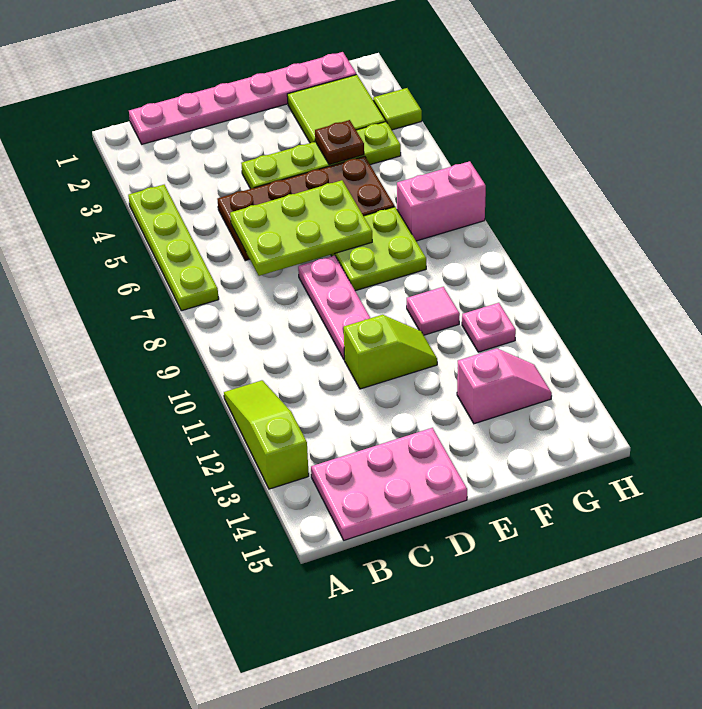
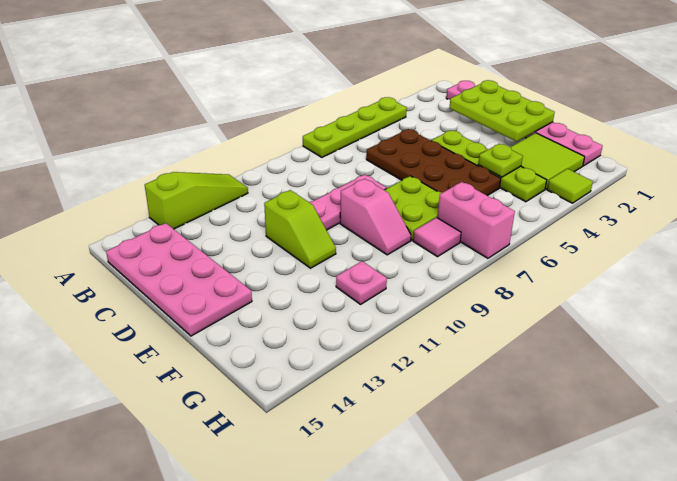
pink 2x3 plate [311,428,467,540] -> pink 2x4 plate [106,223,252,336]
lime 2x3 plate [230,180,372,276] -> lime 2x3 plate moved to [449,80,555,142]
brown 1x1 plate [315,120,364,165] -> lime 1x1 plate [478,144,523,177]
pink 1x1 tile [407,287,460,335] -> pink 1x1 tile moved to [413,218,461,257]
pink 1x2 slope [457,348,552,424] -> pink 1x2 slope moved to [340,179,411,255]

